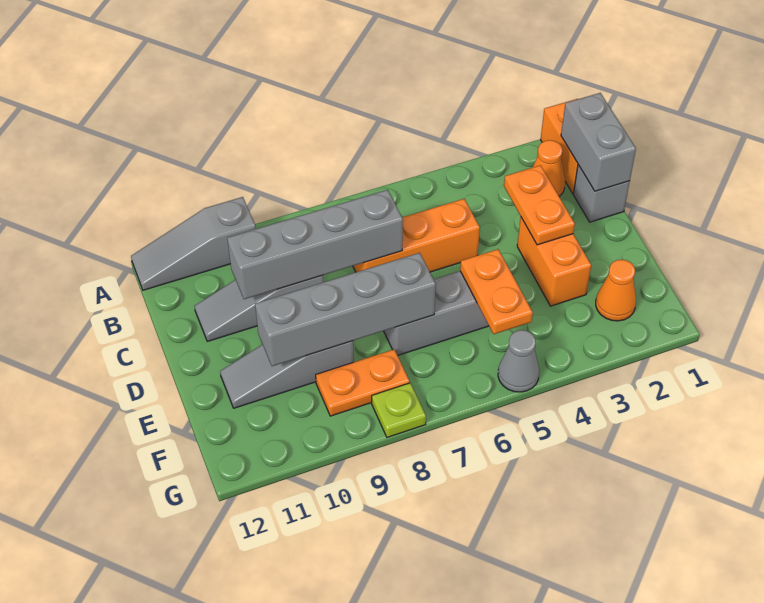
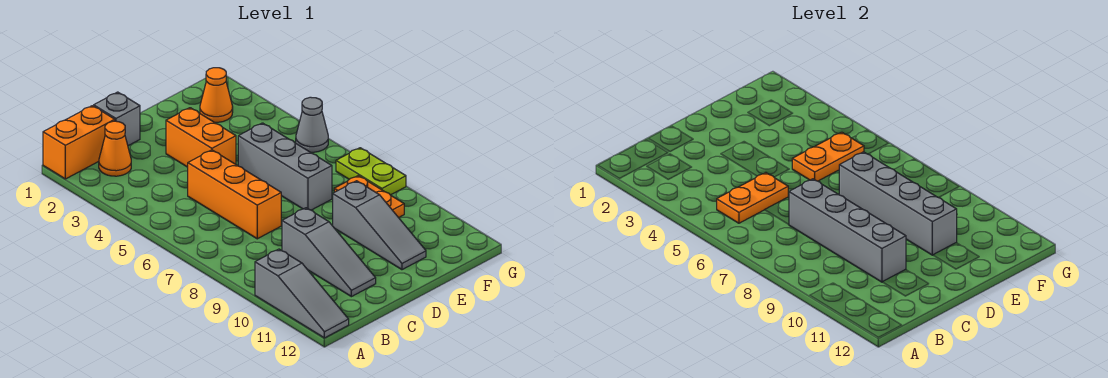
grey 1x2 brick [561,93,636,191] -> none
orange 1x2 plate [504,165,575,245] -> orange 1x2 plate moved to [717,173,788,223]
orange 1x2 brick [517,217,591,306] -> orange 1x2 brick turned to [166,108,236,167]
lime 1x1 plate [372,383,426,437] -> lime 1x2 plate [336,148,406,195]

